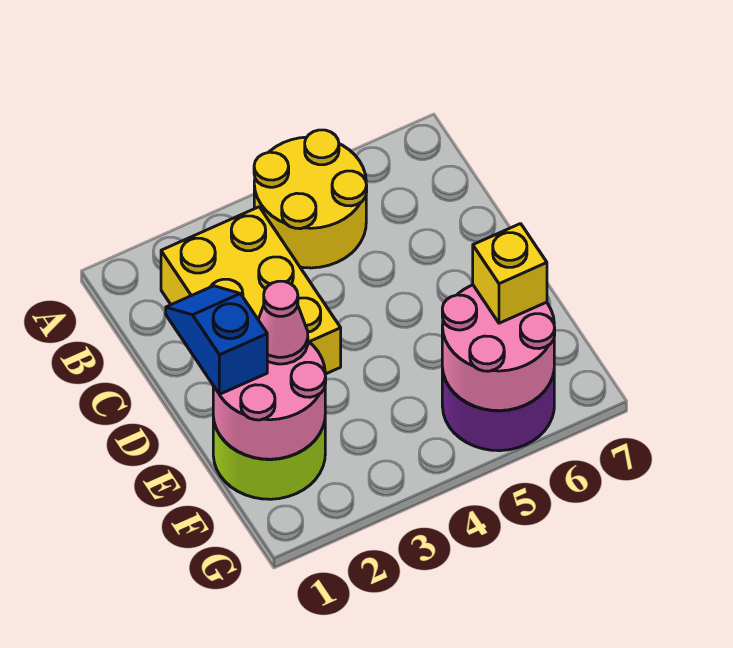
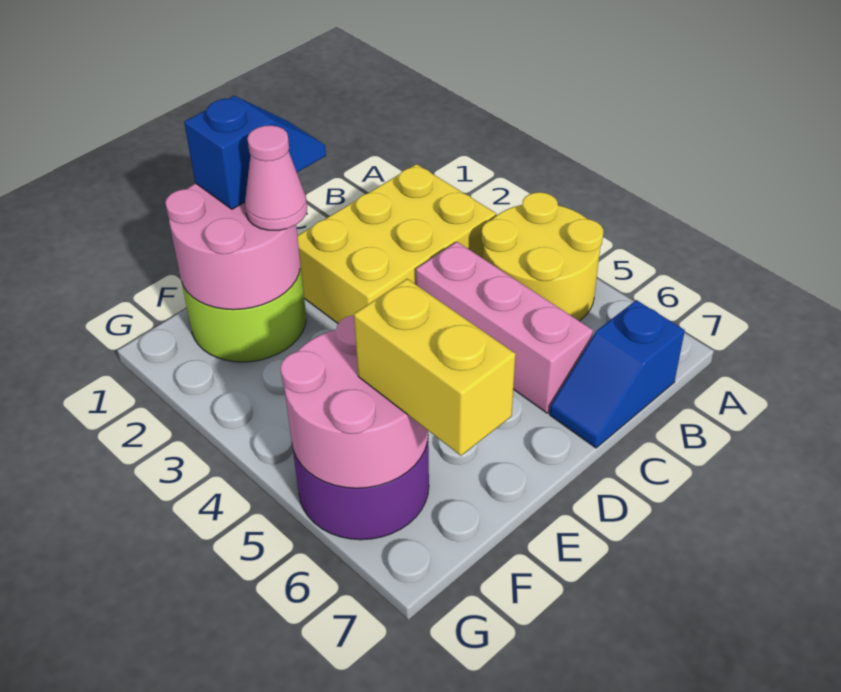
none -> blue 1x2 slope [550,300,685,448]
none -> pink 1x3 brick [416,242,593,413]
yellow 1x1 brick [473,224,547,323] -> yellow 1x2 brick [354,279,516,456]

